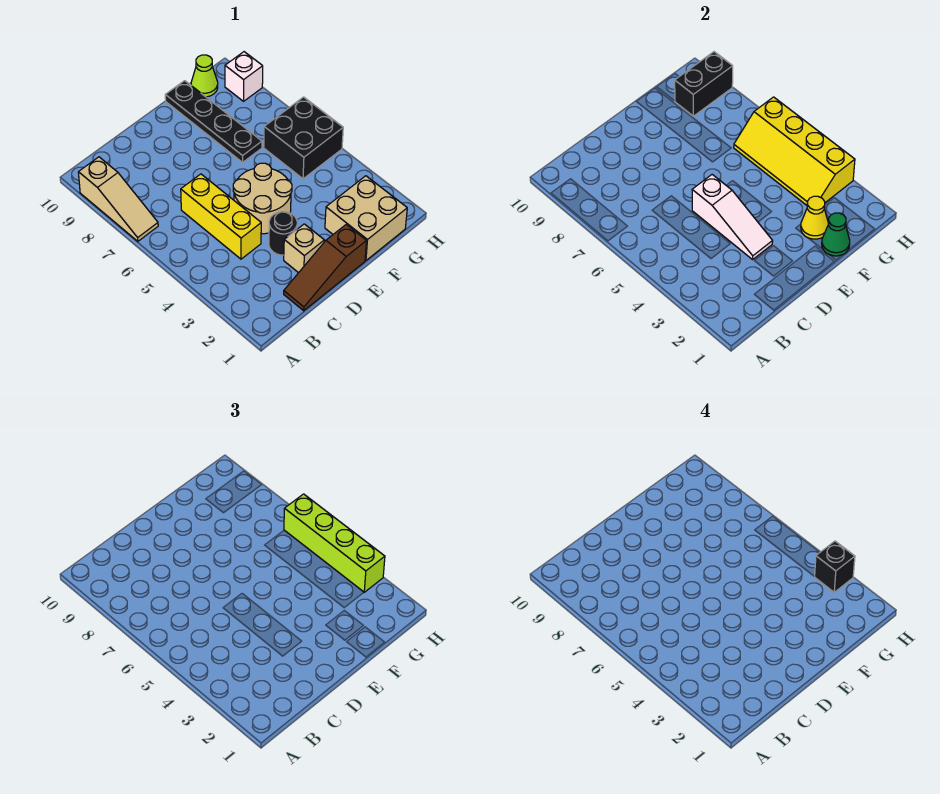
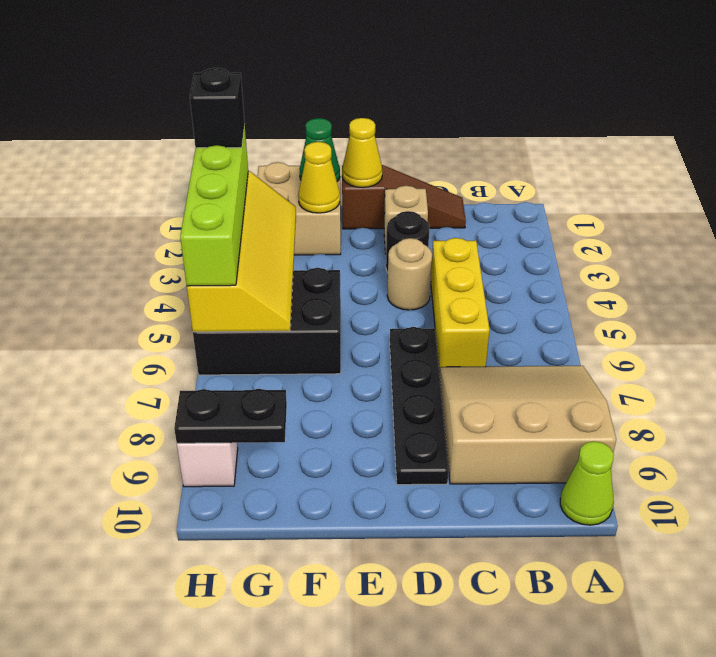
tan 1x3 slope [78,157,158,241] -> tan 3x3 slope [439,366,616,484]
white 1x3 slope [692,175,773,259] -> none
tan 2x2 round brick [233,163,292,234] -> tan 1x1 round brick [387,238,432,310]
none -> yellow 1x1 cone [342,118,382,187]
black 1x4 plate [165,81,262,162] -> black 1x4 plate moved to [390,327,449,485]
black 2x2 brick [264,97,343,179] -> black 2x3 brick [193,268,341,375]
black 1x2 brick [675,52,733,116] -> black 1x2 plate [174,389,287,443]
lime 1x1 cone [191,55,218,97] -> lime 1x1 cone moved to [560,441,614,525]

